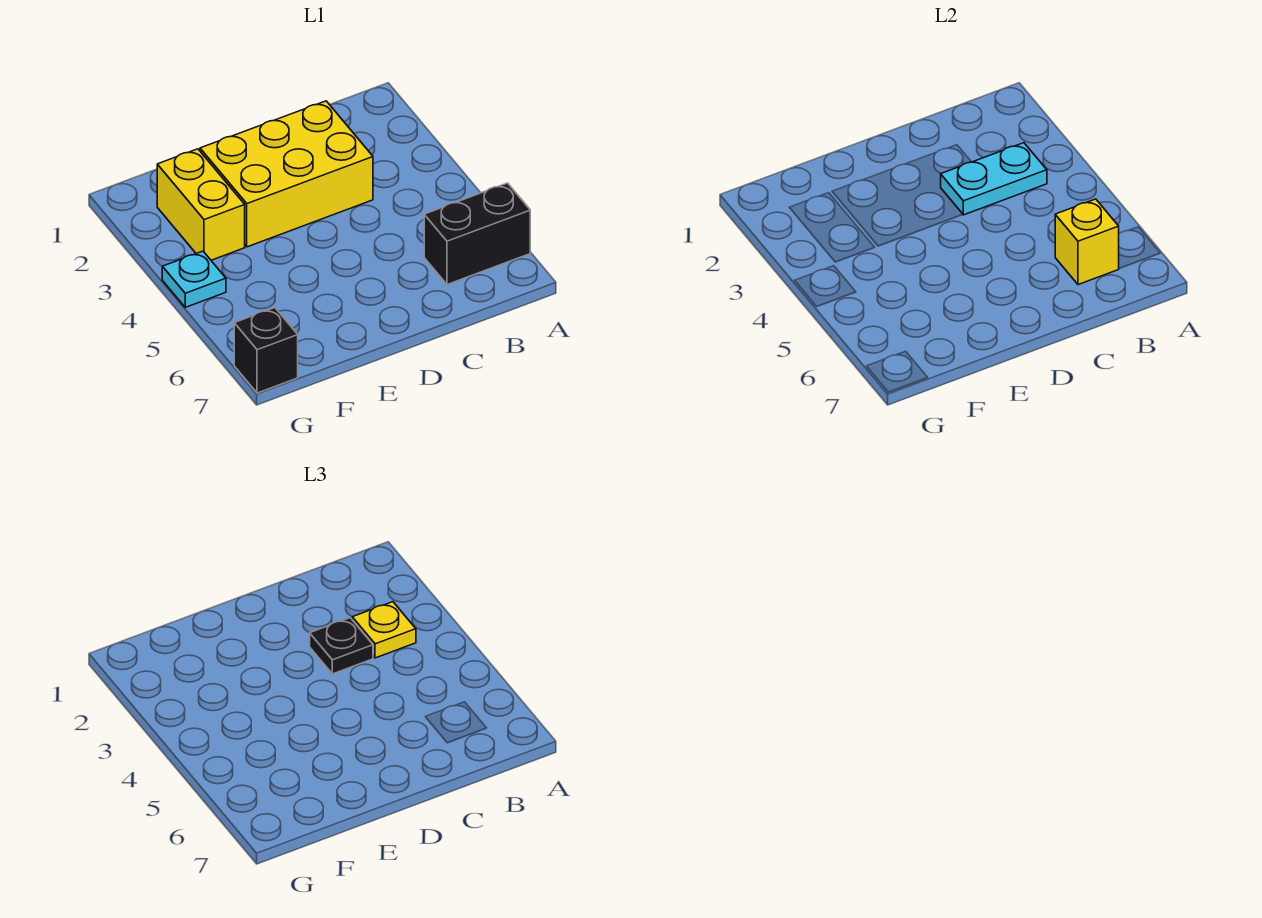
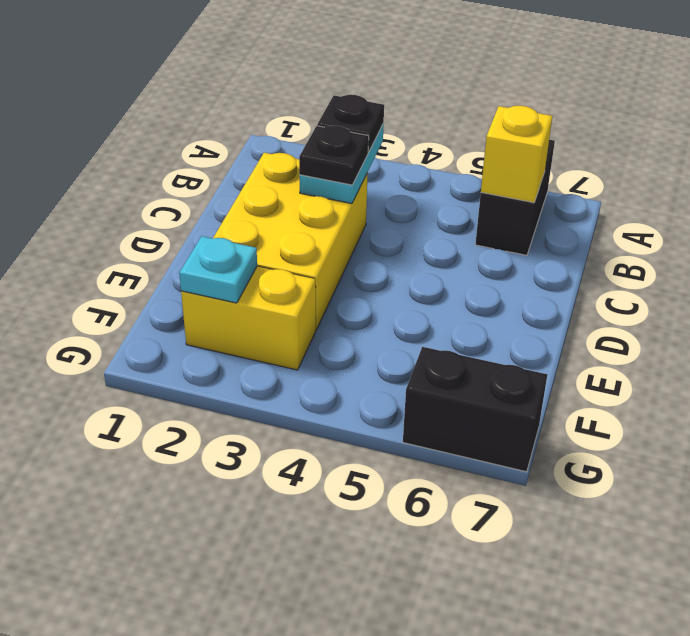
yellow 1x1 plate [352,602,416,658] -> black 1x1 plate [317,95,384,152]
cyan 1x1 plate [162,251,226,307] -> cyan 1x1 plate moved to [179,236,257,303]
black 1x1 brick [234,308,298,393] -> black 1x2 brick [403,347,547,472]

